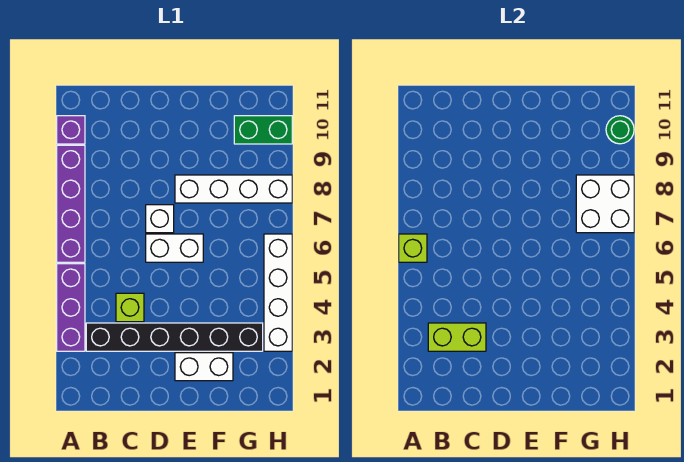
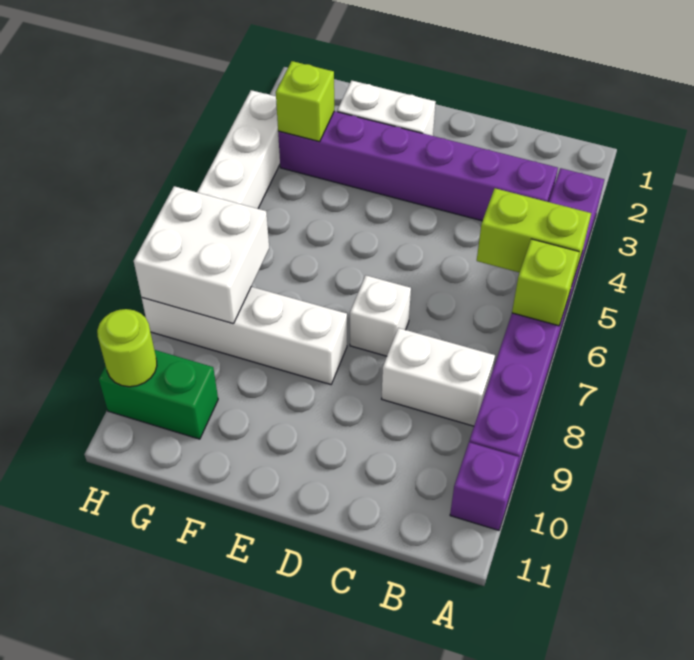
black 1x6 brick [86,323,263,351] -> purple 1x6 brick [278,111,558,221]
lime 1x2 brick [428,323,486,351] -> lime 1x2 brick moved to [477,188,591,283]
lime 1x1 brick [116,293,144,322] -> lime 1x1 brick moved to [276,61,334,142]
white 1x2 brick [146,234,203,262] -> white 1x2 brick moved to [382,328,495,426]
green 1x1 round brick [606,116,634,144] -> lime 1x1 round brick [97,309,157,387]

